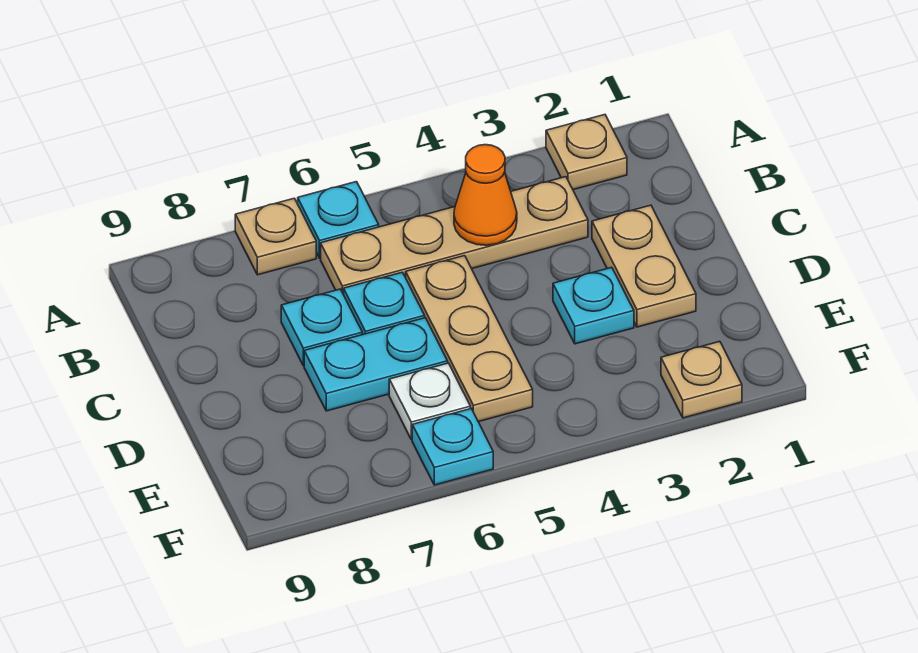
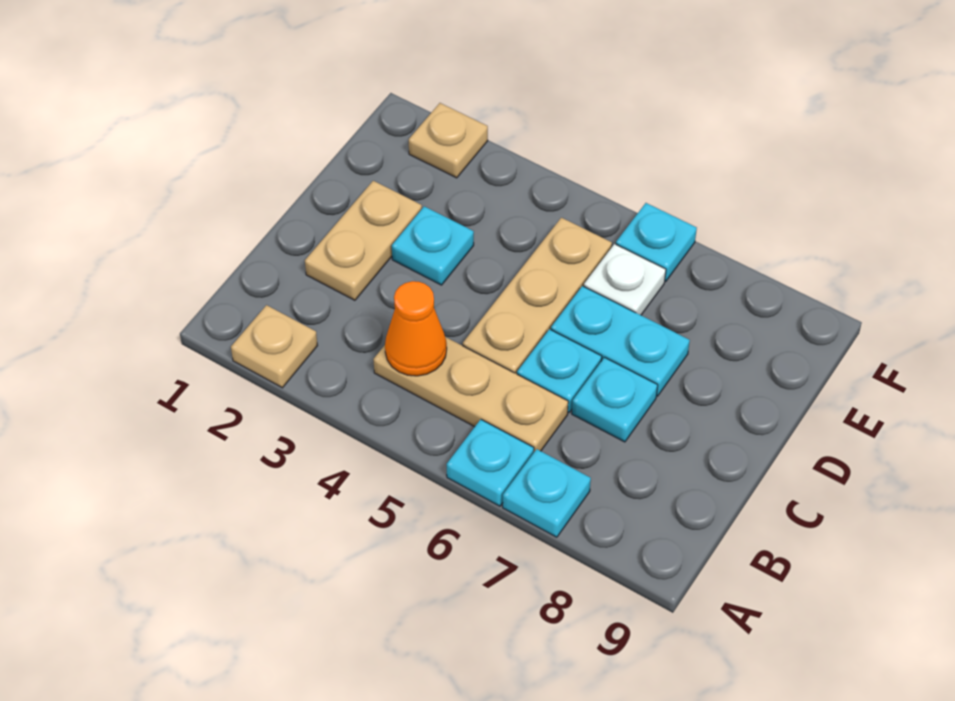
tan 1x1 plate [235,198,316,275] -> cyan 1x1 plate [503,449,591,537]
tan 1x4 plate [321,177,588,295] -> tan 1x3 plate [373,337,568,452]

